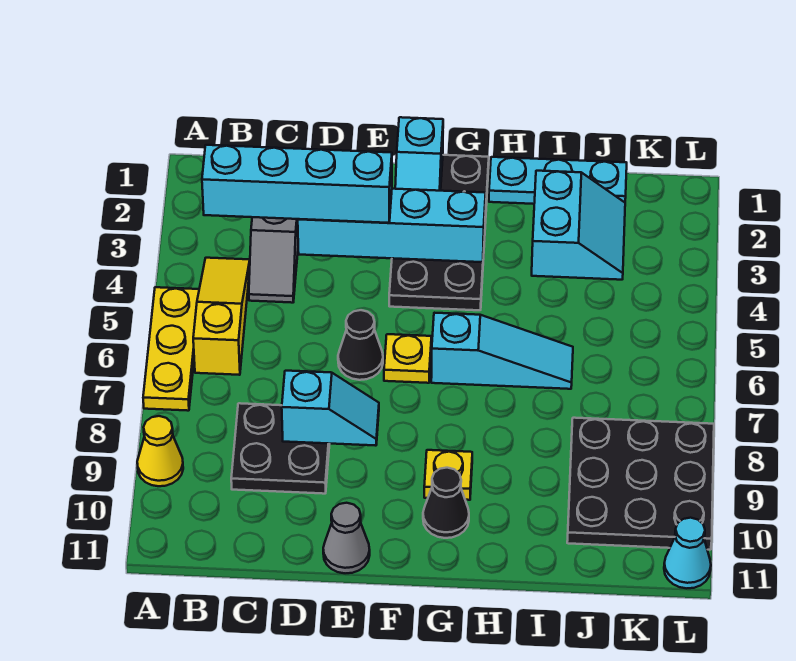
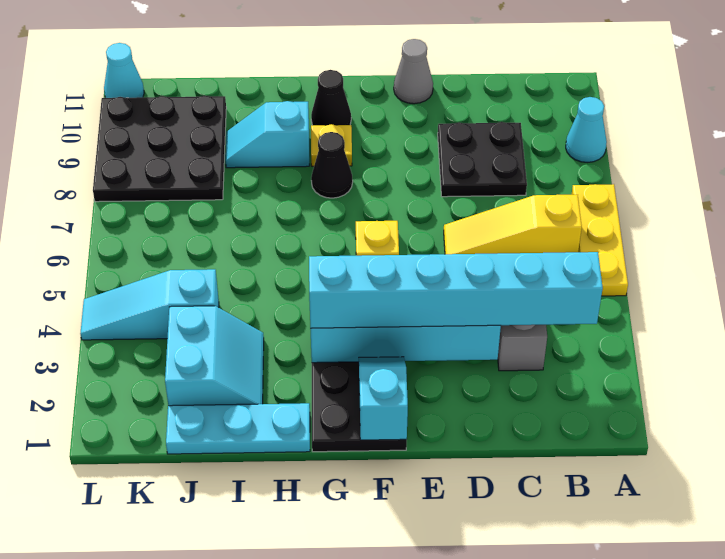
yellow 1x1 cone [137,416,183,486] -> cyan 1x1 cone [566,97,607,162]
cyan 1x4 brick [202,145,392,223] -> cyan 1x6 brick [309,252,603,328]
yellow 1x3 slope [193,258,250,375] -> yellow 1x3 slope turned to [444,195,582,254]
cyan 1x2 slope [282,371,379,446] -> cyan 1x2 slope moved to [226,101,309,168]
black 1x1 cone [338,310,383,380] -> black 1x1 cone moved to [311,132,353,198]
cyan 1x3 slope [431,313,573,389] -> cyan 1x3 slope moved to [80,269,219,340]
cyan 2x2 slope [532,171,625,280] -> cyan 2x2 slope turned to [165,306,264,406]

